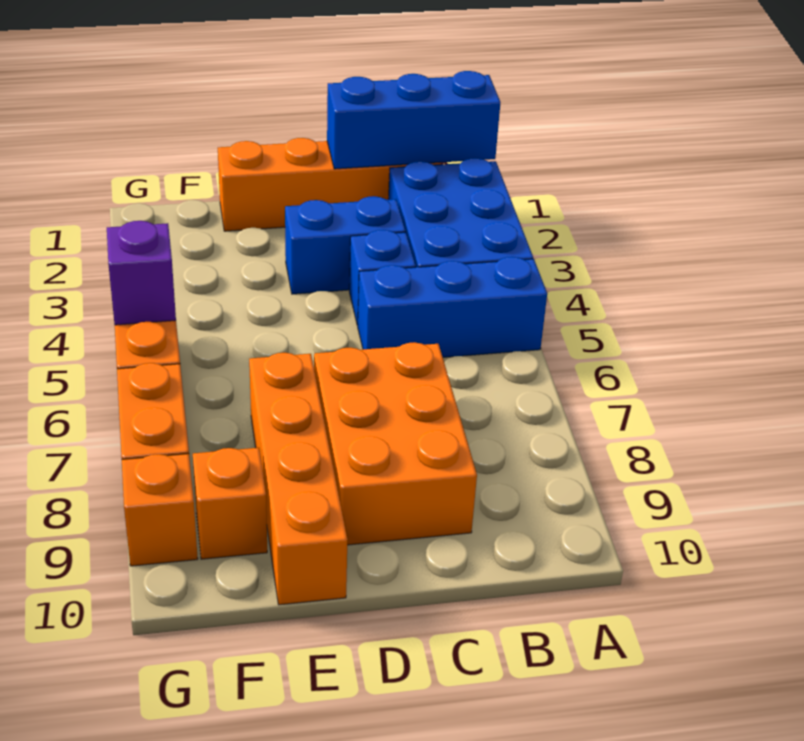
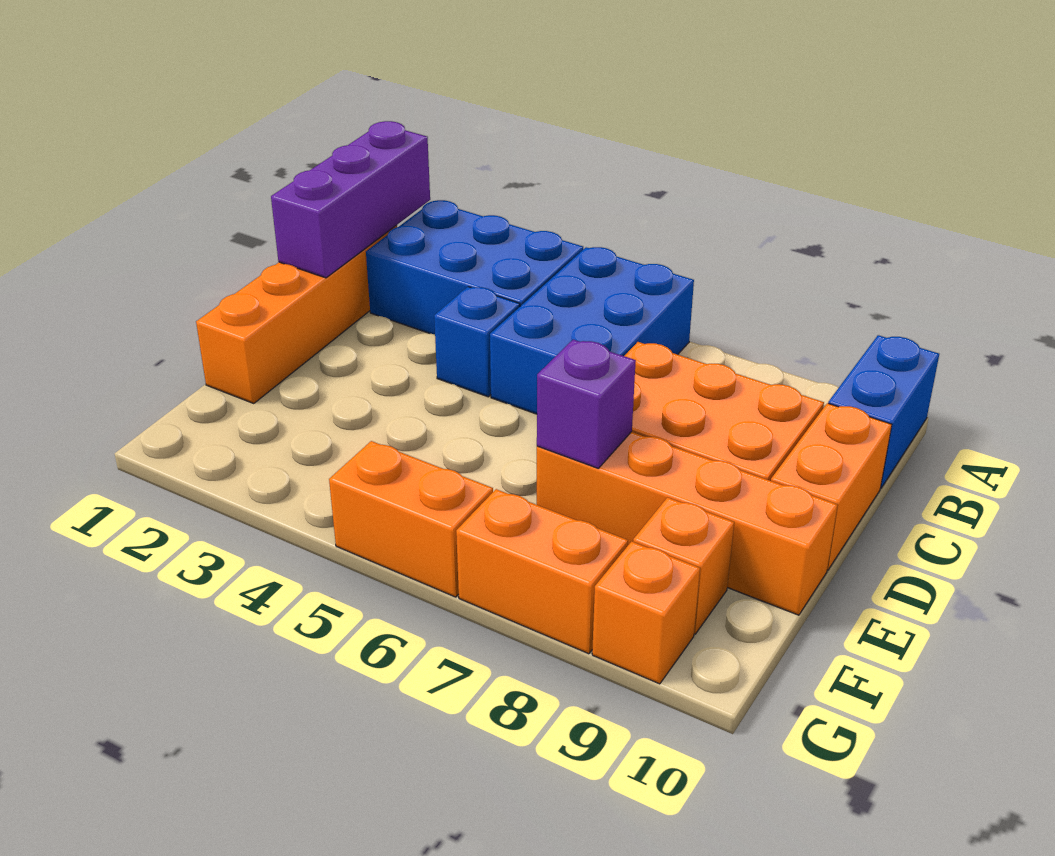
blue 1x3 brick [327,71,501,169] -> purple 1x3 brick [271,121,430,278]
blue 1x3 brick [358,257,547,357] -> blue 2x3 brick [490,247,694,414]
blue 1x2 brick [285,196,405,294] -> blue 1x2 brick moved to [828,335,939,488]
none -> orange 1x2 brick [771,403,892,570]
purple 1x1 brick [107,221,176,325] -> purple 1x1 brick moved to [537,340,636,468]

